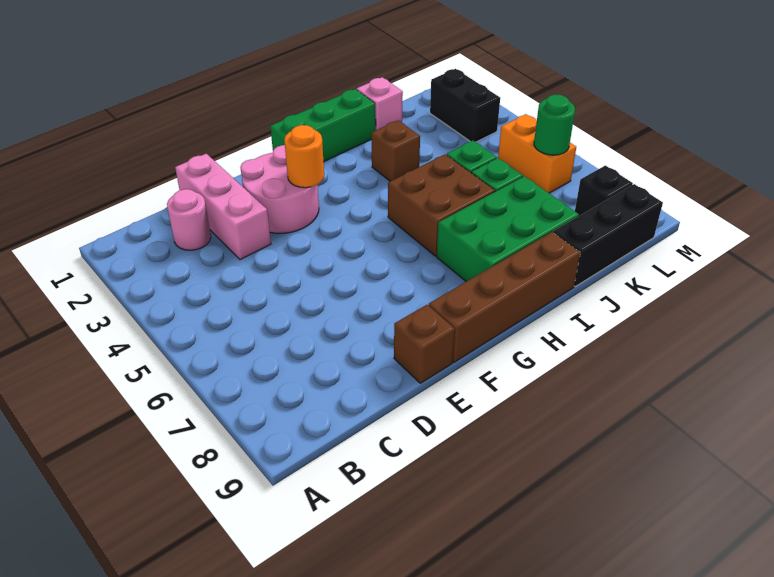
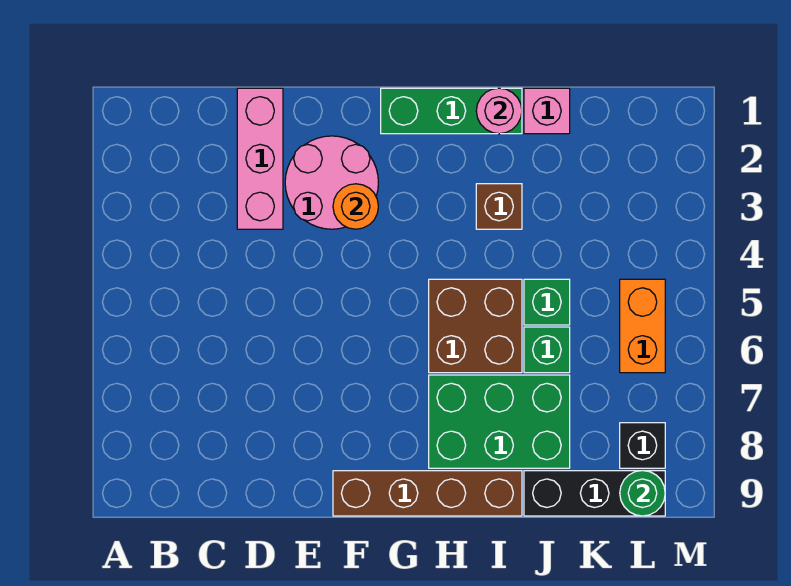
pink 1x1 round brick [167,189,211,250] -> pink 1x1 round brick moved to [476,88,522,134]
brown 1x1 brick [394,305,455,383] -> none
black 1x2 brick [430,69,500,142] -> none
green 1x1 round brick [534,95,575,155] -> green 1x1 round brick moved to [620,471,665,516]

